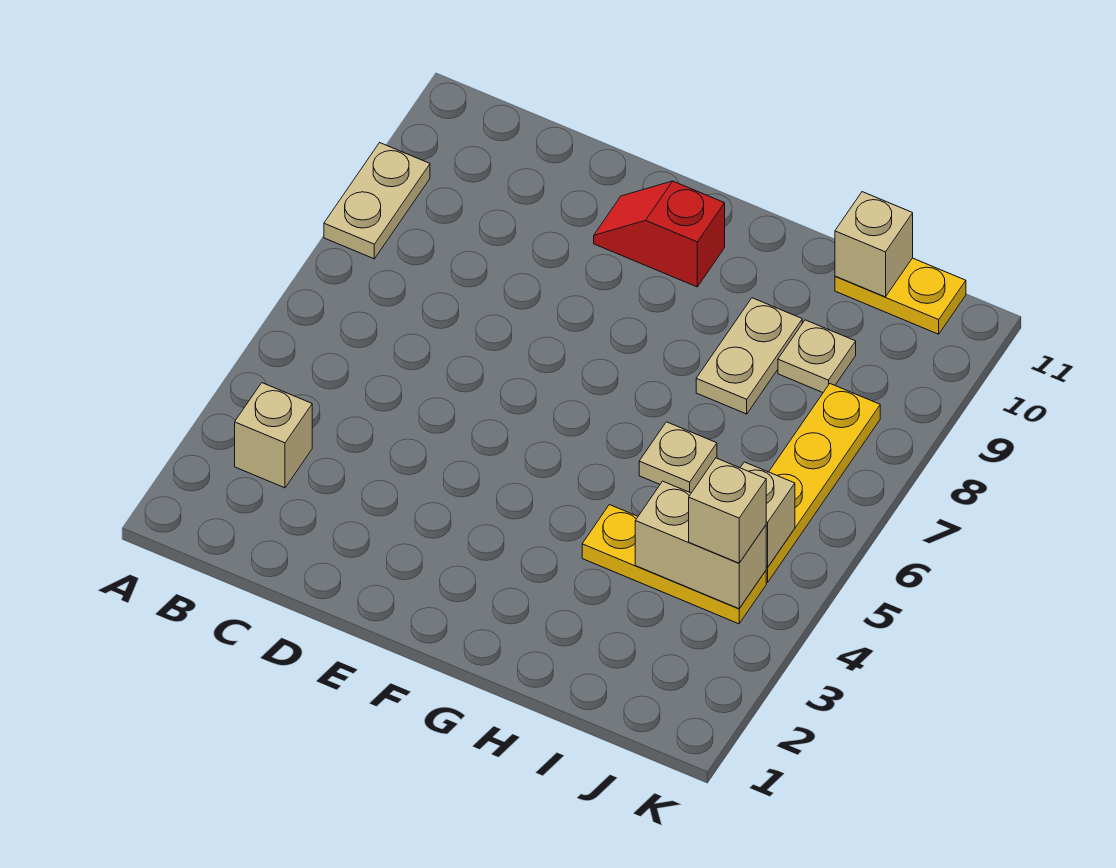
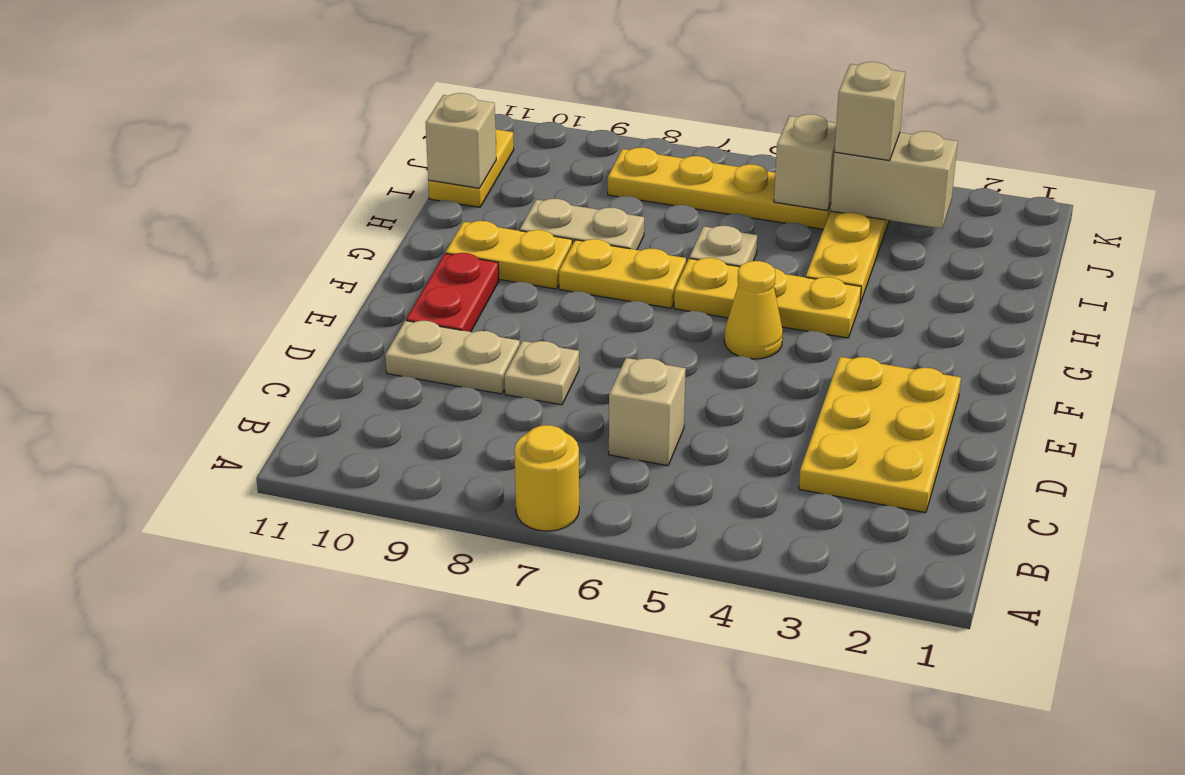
none -> yellow 1x1 round brick [514,425,579,531]
tan 1x2 plate [324,143,430,259] -> tan 1x2 plate moved to [385,321,520,394]
tan 1x1 brick [235,383,312,488] -> tan 1x1 brick moved to [609,358,686,466]
none -> yellow 2x3 plate [799,357,961,513]
red 1x2 slope [594,181,725,287] -> red 1x2 plate [406,253,499,332]
none -> yellow 1x1 cone [724,261,783,359]
none -> yellow 1x3 plate [674,258,861,338]
none -> yellow 1x2 plate [559,239,686,308]
none -> yellow 1x2 plate [446,221,572,289]
tan 1x2 brick [635,481,766,609] -> tan 1x2 brick turned to [830,131,958,229]
tan 1x1 plate [778,320,856,392] -> tan 1x1 plate moved to [504,341,579,405]

